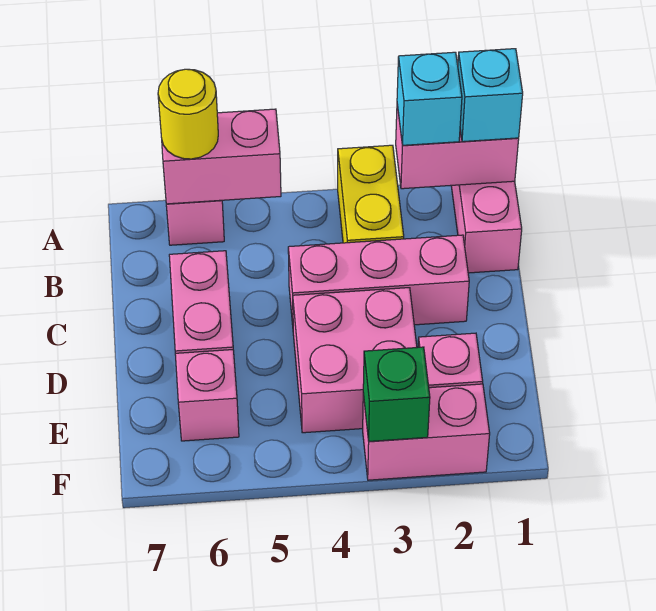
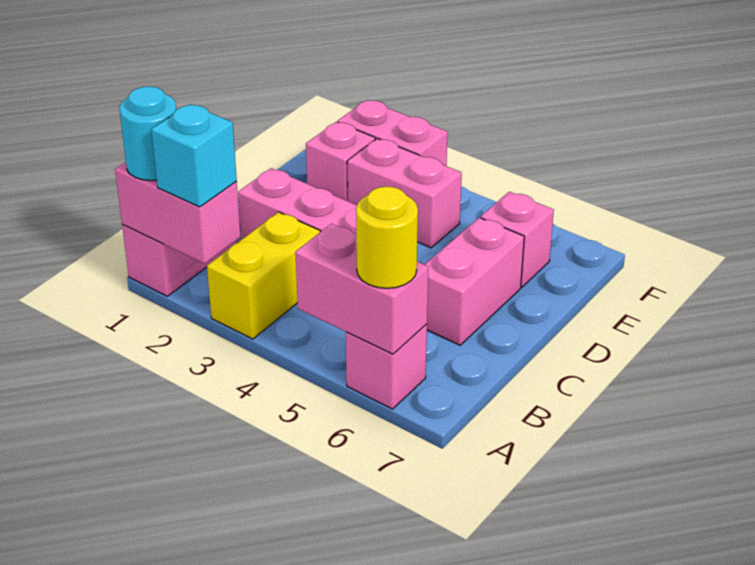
cyan 1x1 brick [458,49,523,142] -> cyan 1x1 round brick [120,86,176,181]
pink 2x2 brick [293,288,417,433] -> pink 1x2 brick [347,138,462,248]
green 1x1 brick [363,347,430,441] -> none

